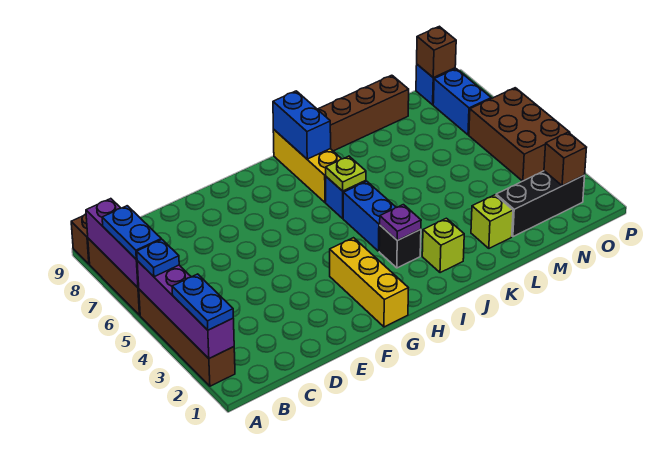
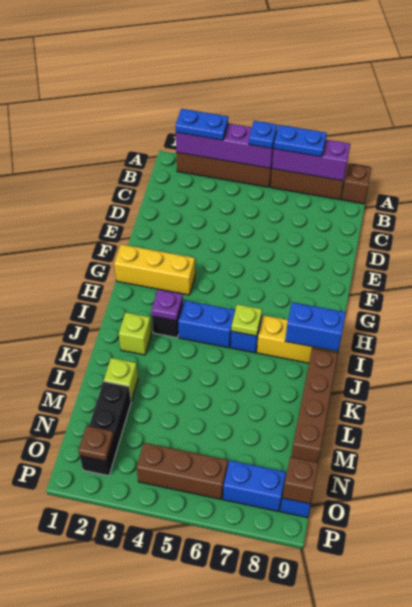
brown 1x1 brick [544,132,587,186] -> brown 1x1 plate [78,426,114,461]
brown 2x3 brick [469,88,570,181] -> brown 1x3 brick [137,443,228,499]

